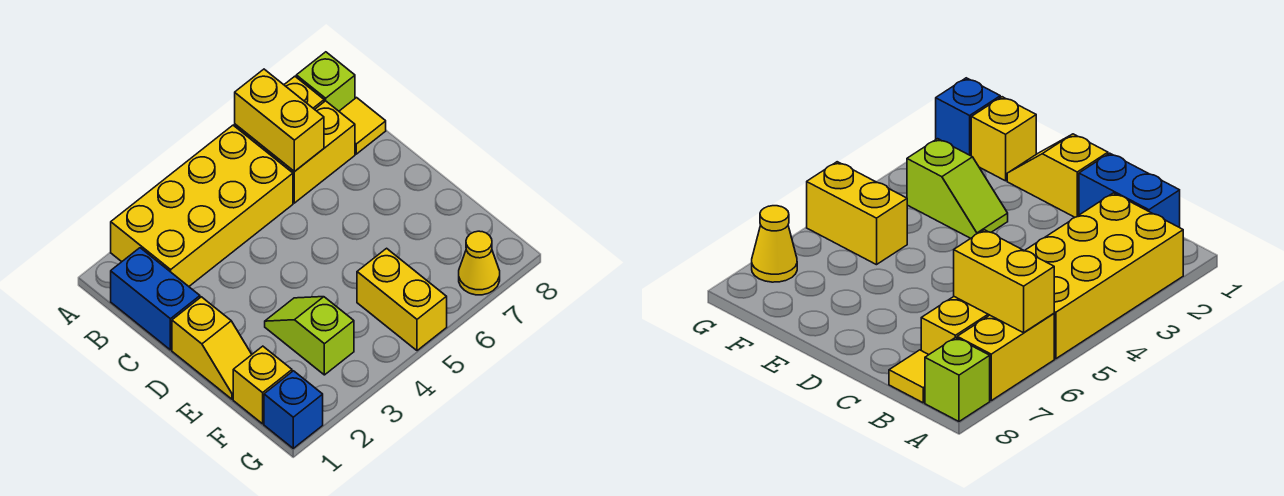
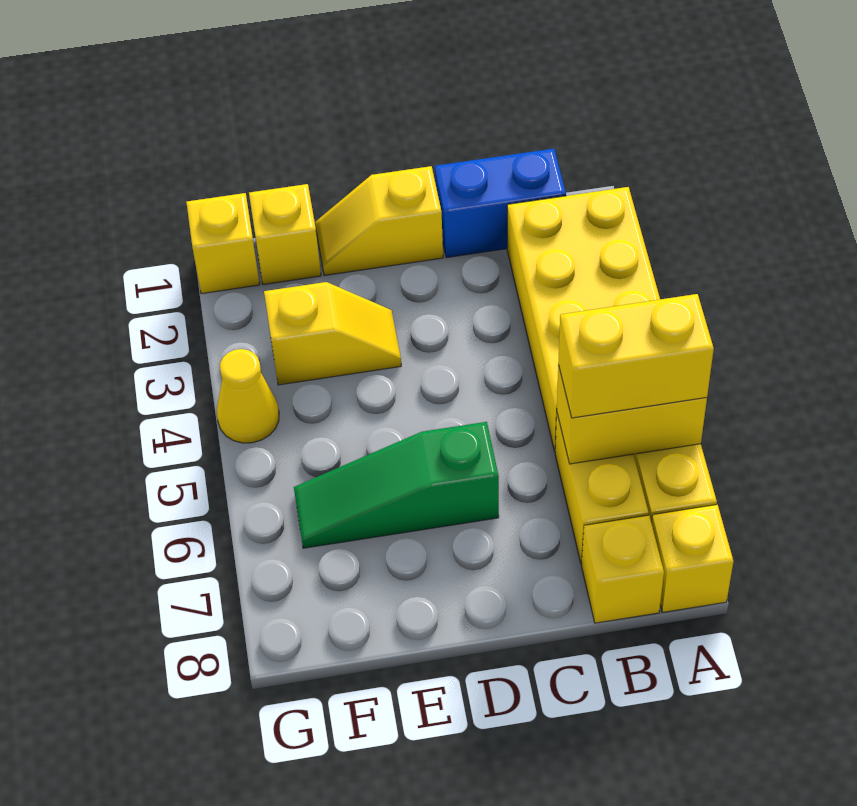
lime 1x1 brick [296,52,355,111] -> yellow 1x1 brick [652,505,733,612]
yellow 1x1 tile [339,98,386,154] -> yellow 1x1 brick [582,515,664,623]
none -> green 1x3 slope [294,422,499,548]
lime 1x2 slope [265,297,354,375] -> yellow 1x2 slope [264,282,401,385]
yellow 1x2 brick [357,248,447,351] -> yellow 1x2 brick moved to [558,294,714,418]
blue 1x1 brick [264,371,323,448] -> yellow 1x1 brick [186,193,260,294]
yellow 1x1 cone [459,231,500,295] -> yellow 1x1 cone moved to [217,349,279,443]

